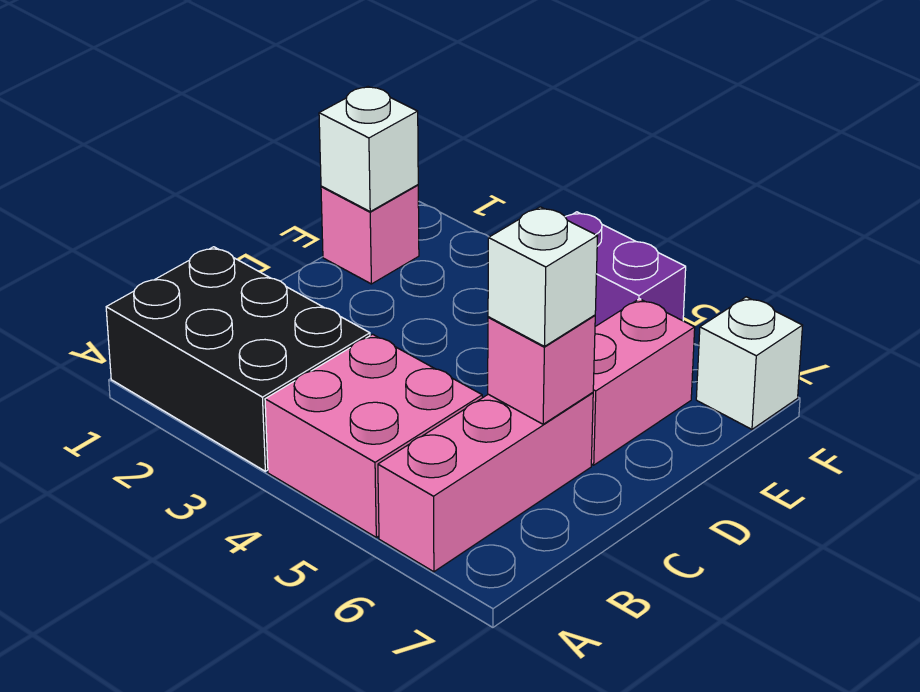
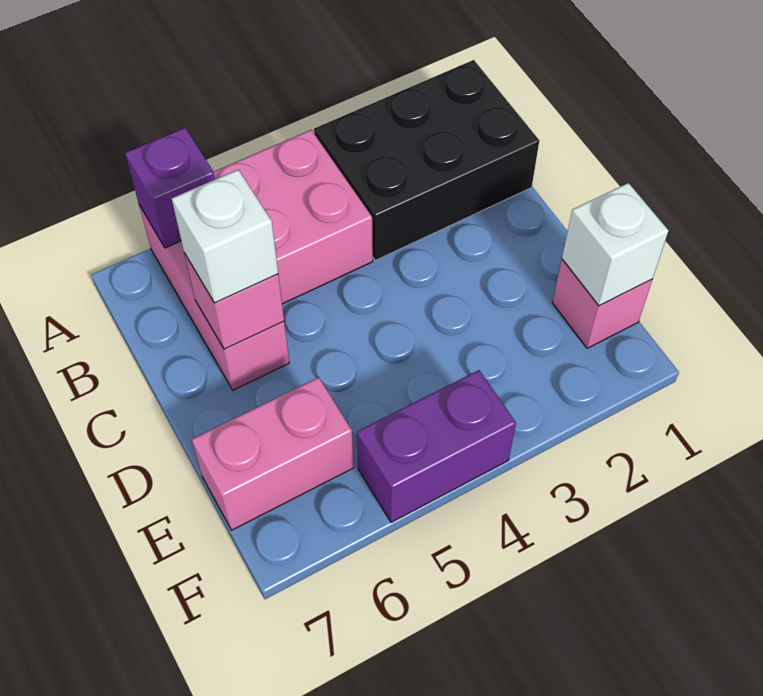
none -> purple 1x1 brick [125,128,215,248]
pink 1x2 brick [591,299,695,465] -> pink 1x2 brick turned to [192,377,354,530]
white 1x1 brick [696,297,803,429] -> none

